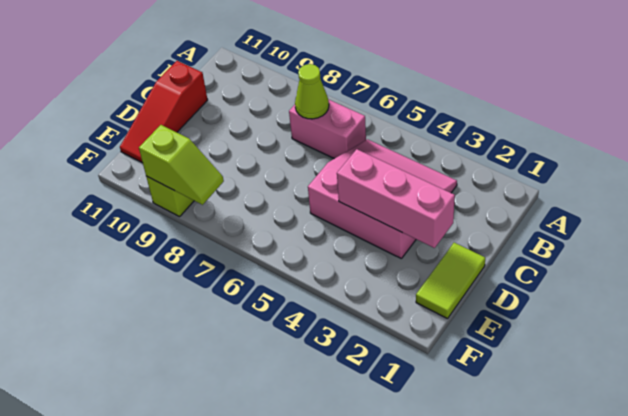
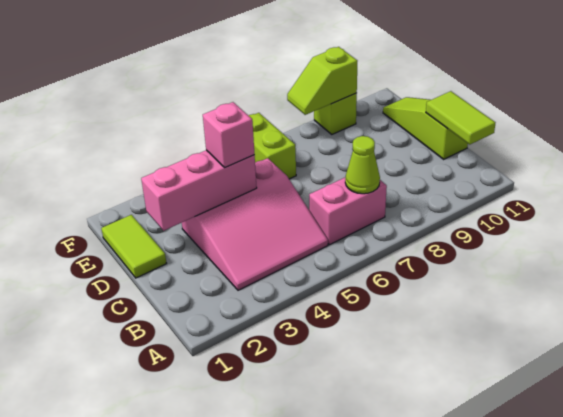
none -> lime 1x2 tile [426,91,495,144]
red 1x3 slope [120,61,208,163] -> lime 1x3 slope [383,97,468,159]
none -> pink 1x1 brick [203,102,255,168]
none -> lime 1x2 brick [248,113,296,179]

